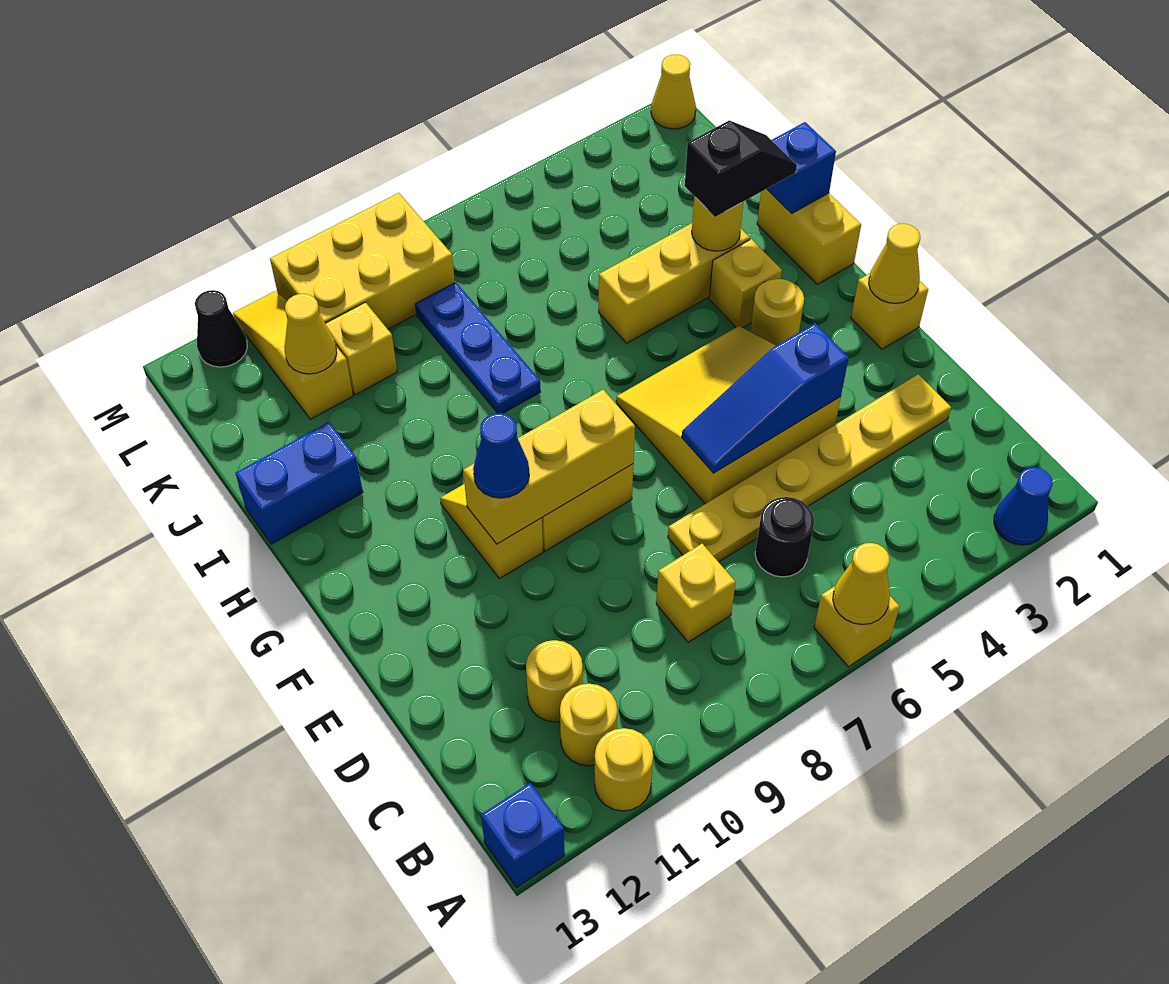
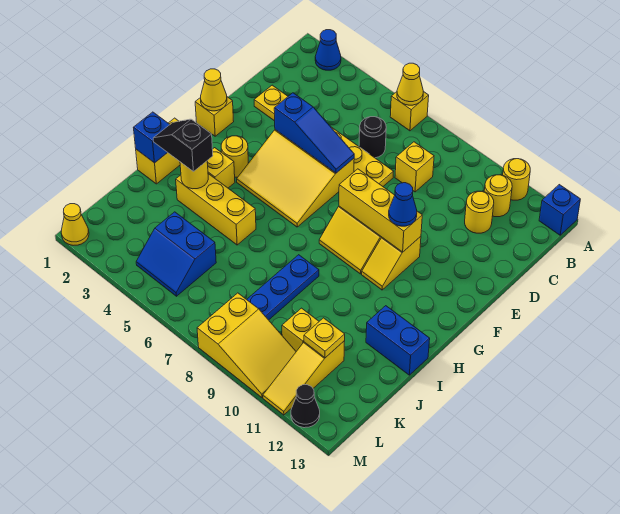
none -> blue 2x2 slope [136,212,216,296]
yellow 1x1 cone [284,294,337,374] -> yellow 1x1 plate [304,318,345,358]
yellow 2x3 brick [270,193,455,329] -> yellow 2x3 slope [197,293,296,398]

